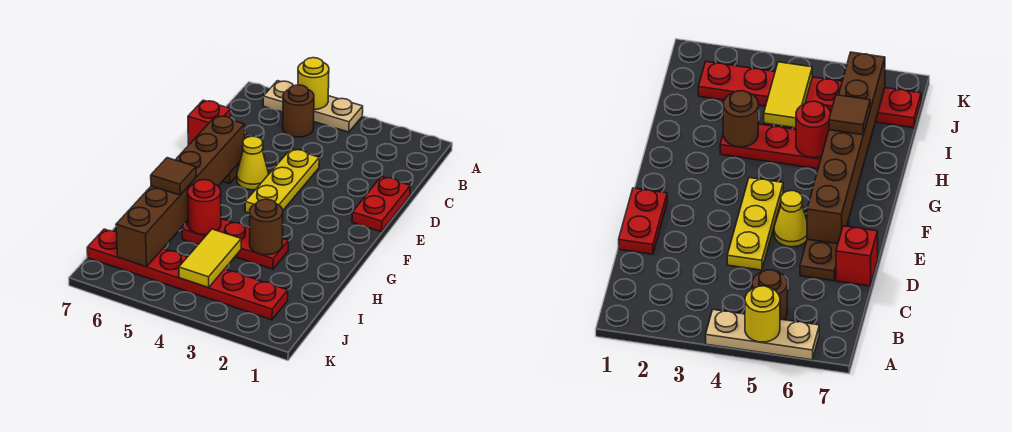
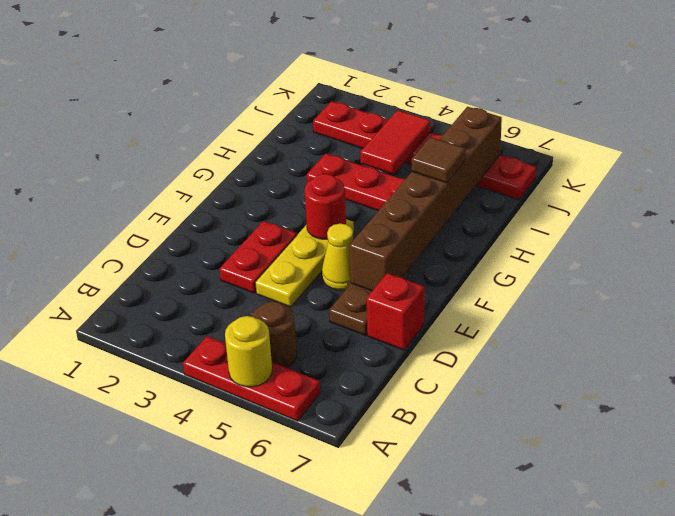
tan 1x3 plate [263,81,363,132] -> red 1x3 plate [183,336,320,421]
red 1x2 plate [352,176,410,232] -> red 1x2 plate moved to [220,221,297,293]
brown 1x1 round brick [250,199,283,255] -> none
red 1x1 round brick [188,180,221,235] -> red 1x1 round brick moved to [305,174,346,239]
yellow 1x2 tile [179,229,241,288] -> red 1x2 tile [360,110,430,174]

